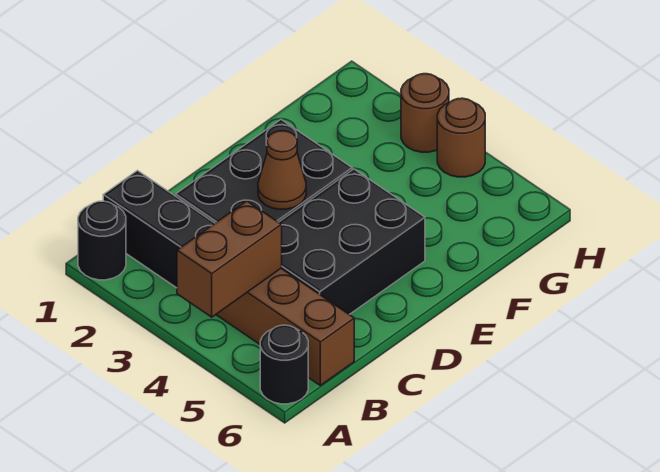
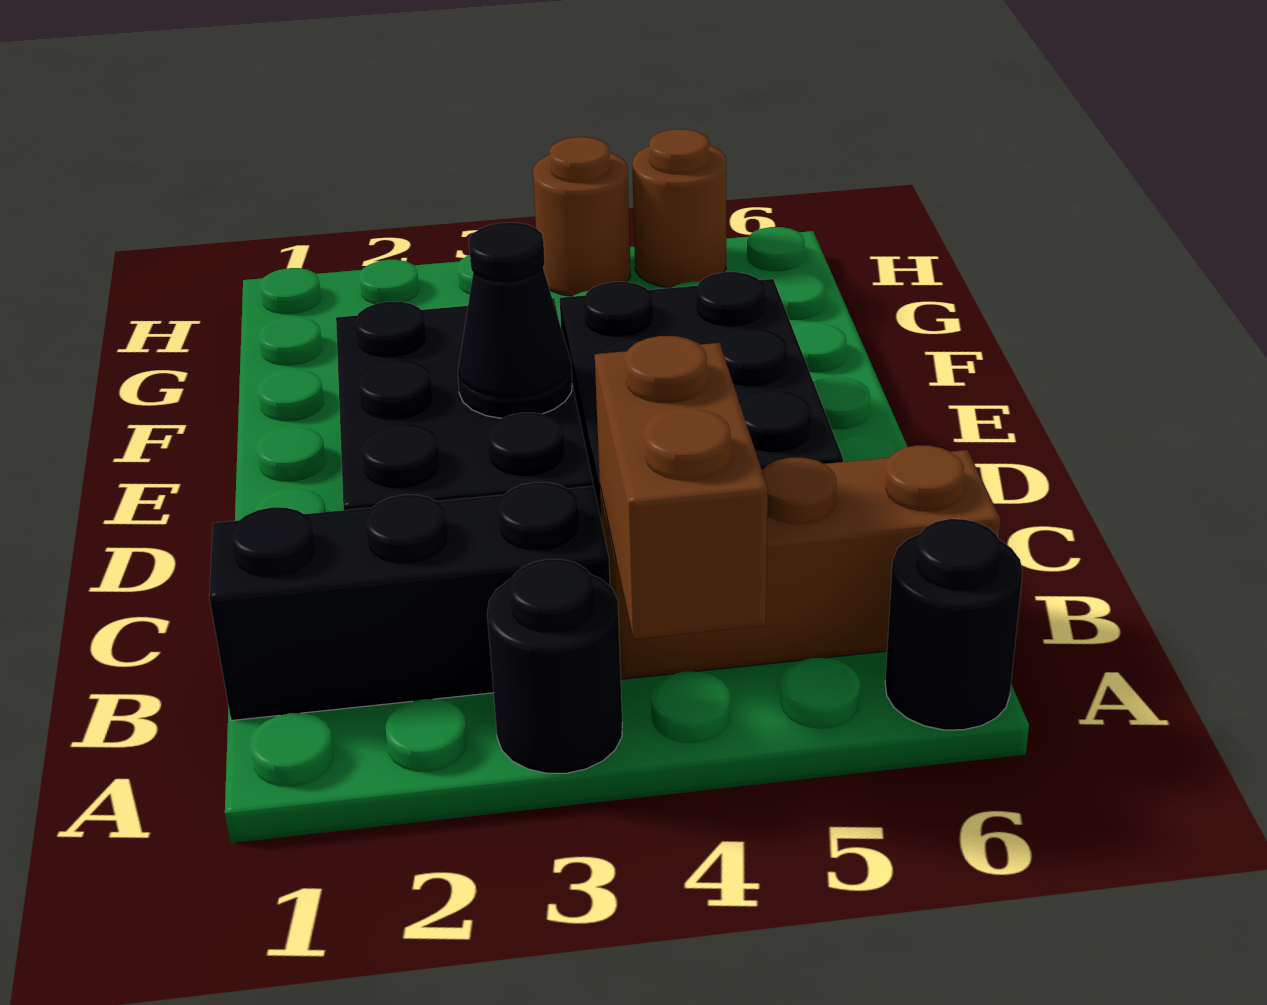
black 1x1 round brick [78,201,126,280] -> black 1x1 round brick moved to [487,559,622,773]
brown 1x1 cone [258,131,306,209] -> black 1x1 cone [458,223,572,418]
brown 1x1 round brick [401,74,449,152] -> brown 1x1 round brick moved to [632,129,726,288]

